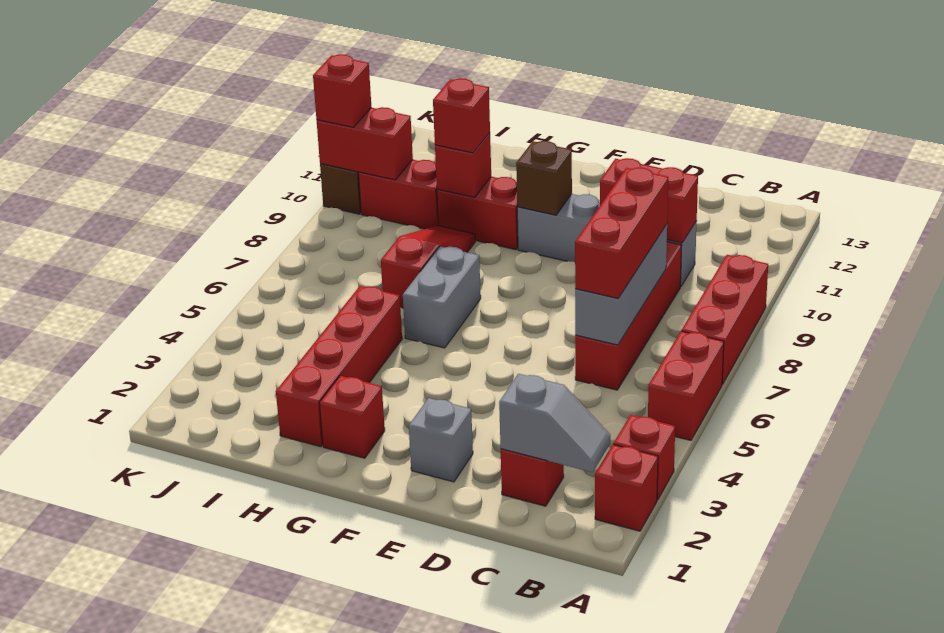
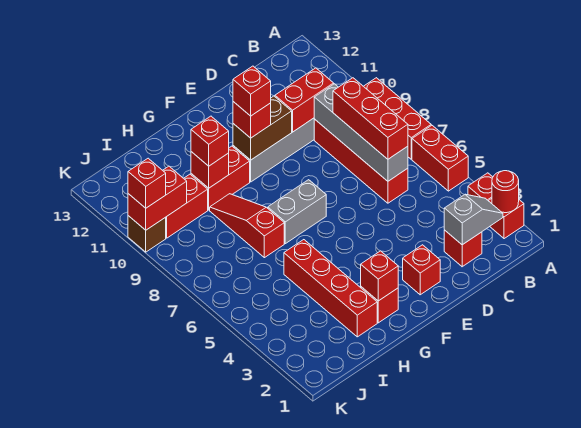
none -> red 1x1 round brick [492,171,519,213]
grey 1x3 brick [575,224,667,345] -> grey 1x4 brick [314,84,408,181]
grey 1x1 brick [409,398,473,482] -> red 1x1 brick [403,245,440,295]
brown 1x1 brick [516,141,572,215] -> brown 1x2 brick [233,96,292,160]
none -> red 1x1 brick [233,102,271,138]
none -> red 1x1 brick [233,66,271,116]
none -> red 1x1 brick [361,251,398,301]
grey 1x2 brick [403,246,481,348] -> grey 1x2 brick turned to [268,180,326,244]

